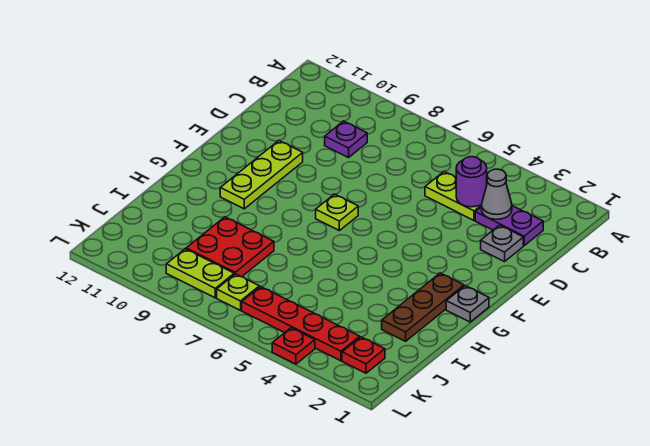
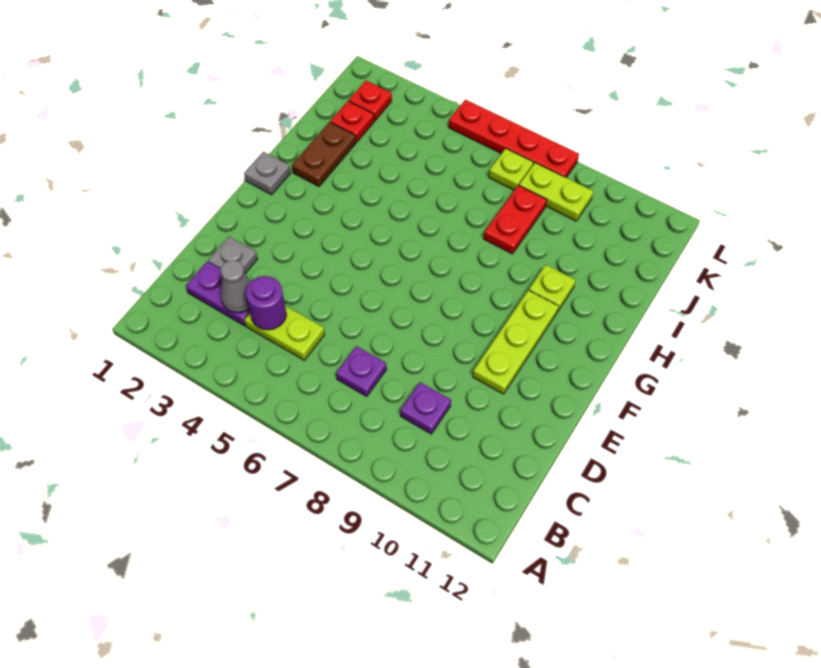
none -> purple 1x1 plate [336,346,387,396]
lime 1x1 plate [316,194,358,231] -> lime 1x1 plate moved to [529,265,576,312]
brown 1x3 plate [382,273,464,341] -> brown 1x2 plate [292,122,356,186]
red 2x2 plate [186,217,274,277] -> red 1x2 plate [484,185,547,254]
red 1x4 plate [242,287,360,361] -> red 1x4 plate moved to [449,99,579,178]
red 1x1 plate [272,328,315,364] -> red 1x1 plate moved to [330,101,374,142]

